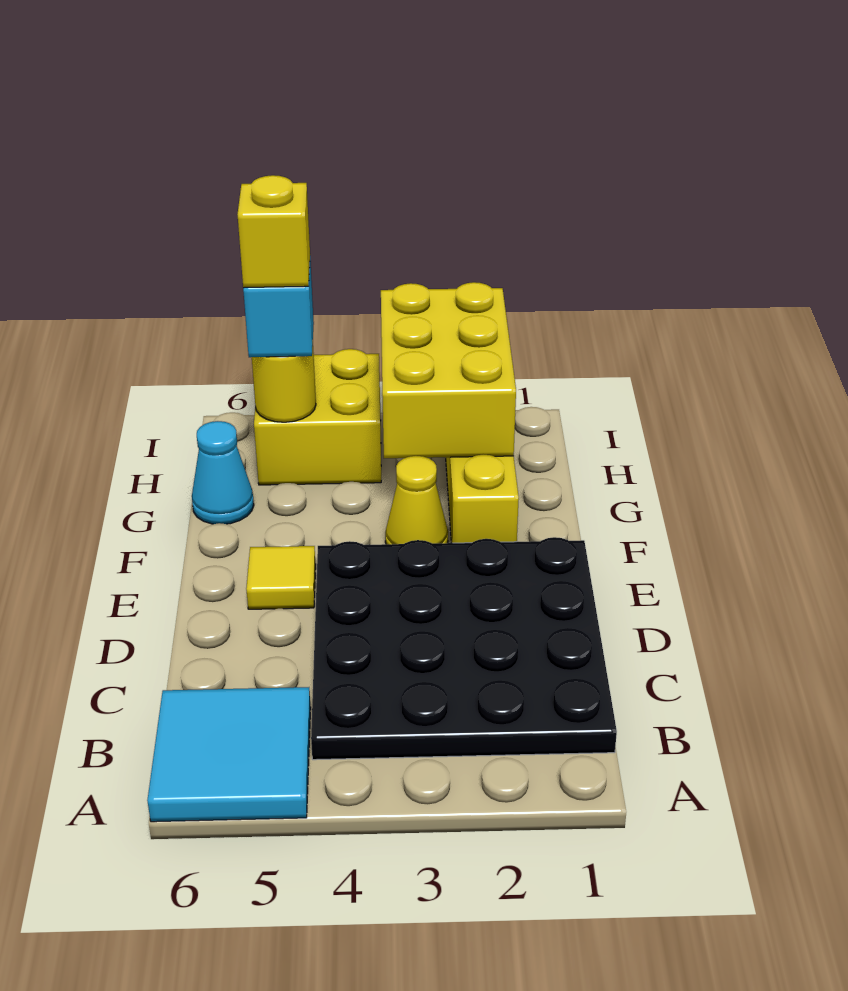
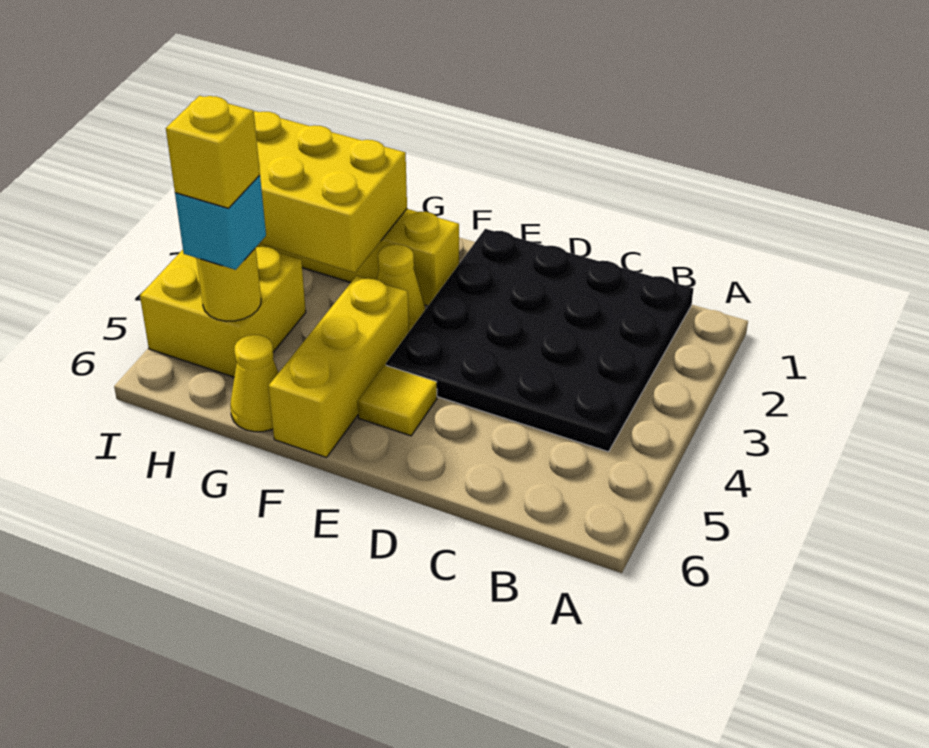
cyan 2x2 tile [147,687,311,822] -> none
none -> yellow 1x3 brick [269,276,409,457]
cyan 1x1 cone [192,421,254,524] -> yellow 1x1 cone [230,335,278,432]

